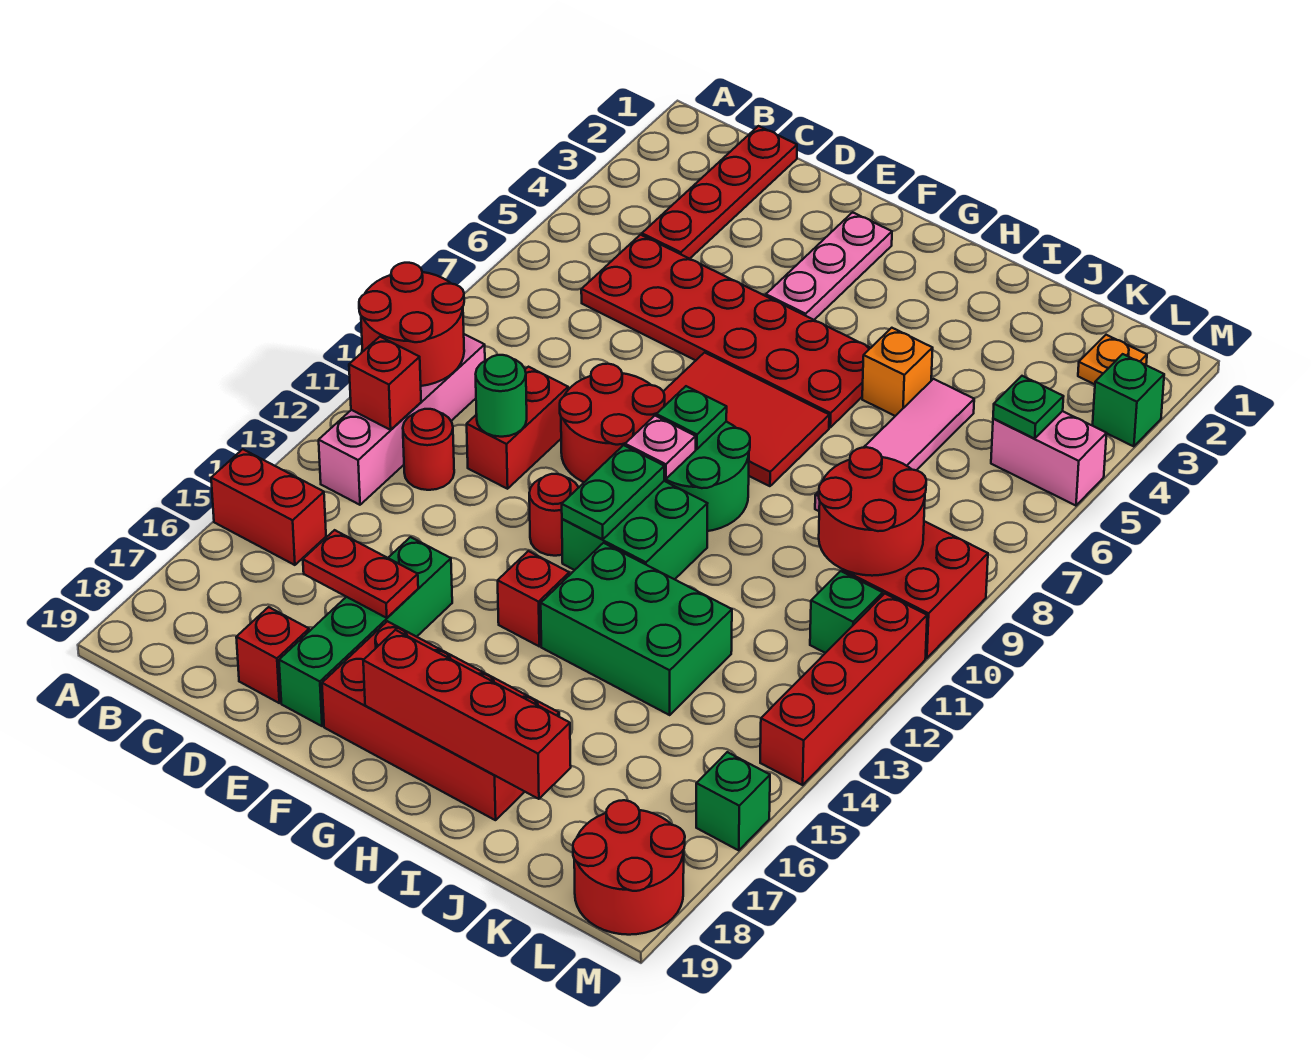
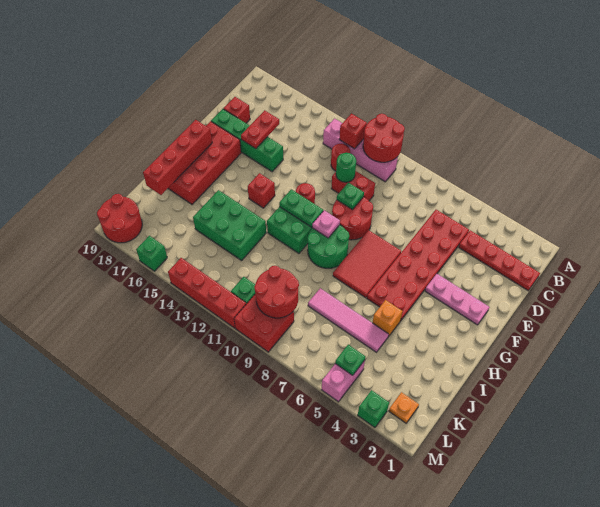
red 1x2 brick [211,449,326,565] -> none
green 1x1 plate [656,386,727,449] -> green 1x1 plate moved to [337,183,364,209]
green 2x3 brick [541,543,732,715] -> green 2x3 brick turned to [193,190,266,261]

